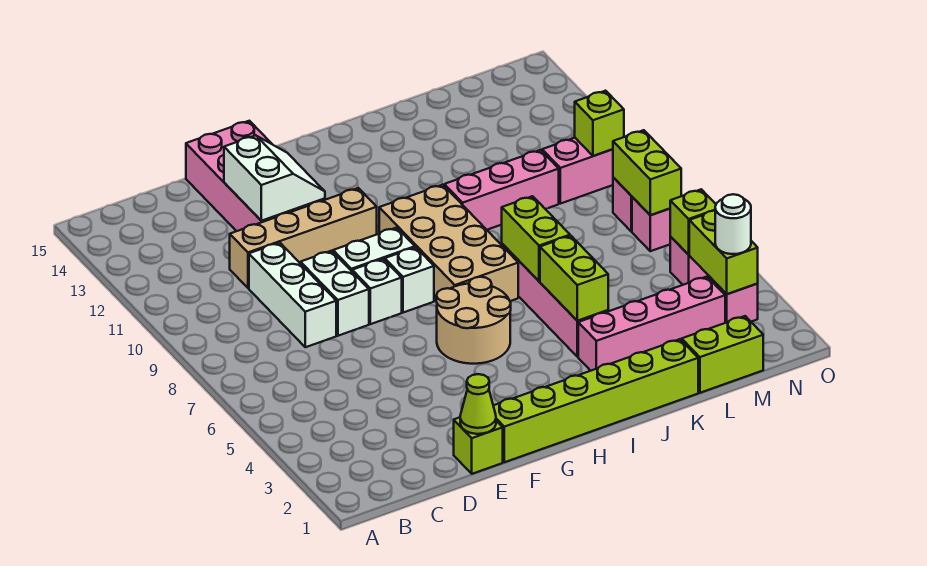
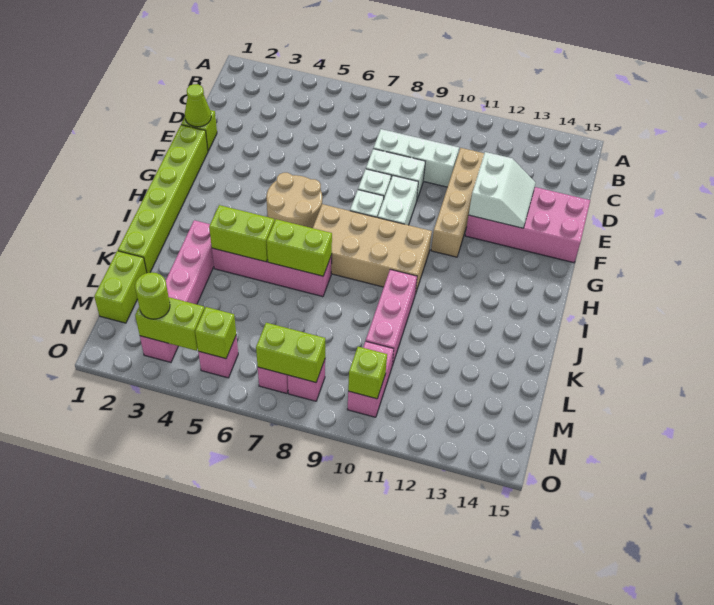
white 2x2 slope [224,135,325,221] -> white 2x2 slope turned to [469,152,536,228]
white 1x1 round brick [715,194,751,254] -> lime 1x1 round brick [135,272,170,319]

